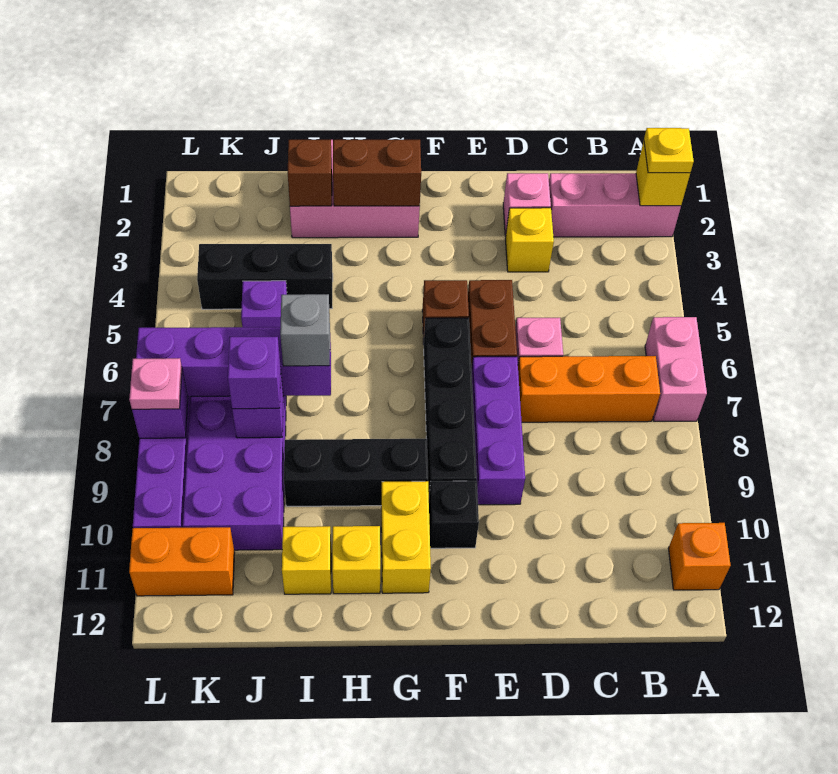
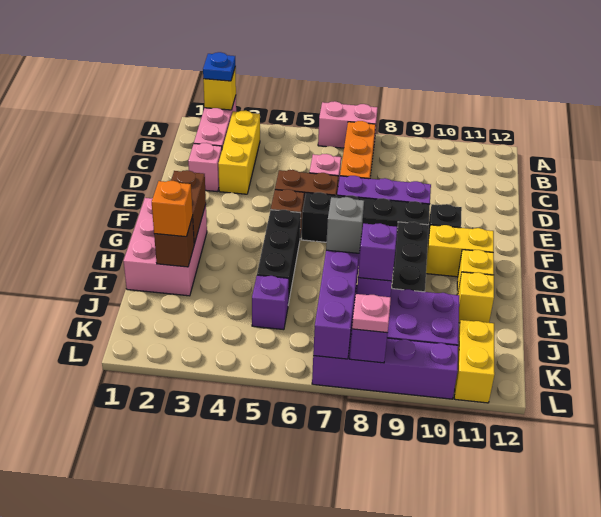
yellow 1x1 plate [644,128,694,173] -> blue 1x1 plate [203,52,235,81]
orange 1x1 brick [668,523,731,590] -> orange 1x1 brick moved to [152,181,193,237]
yellow 1x1 brick [505,208,554,272] -> yellow 1x3 brick [218,110,260,194]
black 1x3 brick [197,244,333,309] -> black 1x3 brick moved to [257,210,301,304]
orange 1x2 brick [129,527,235,596] -> yellow 1x2 brick [454,320,495,403]

